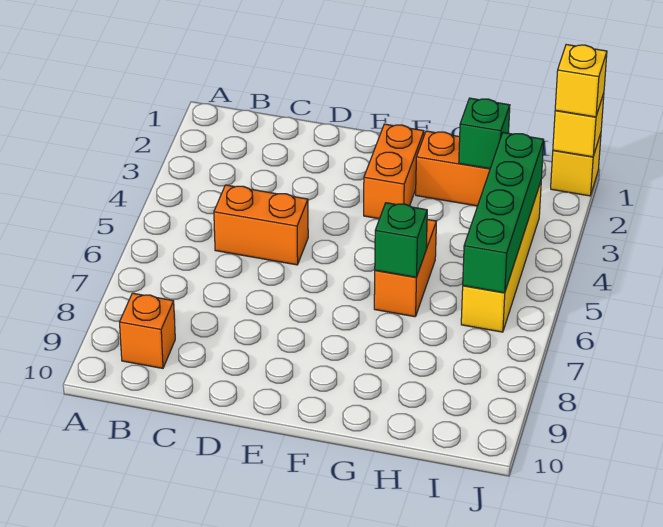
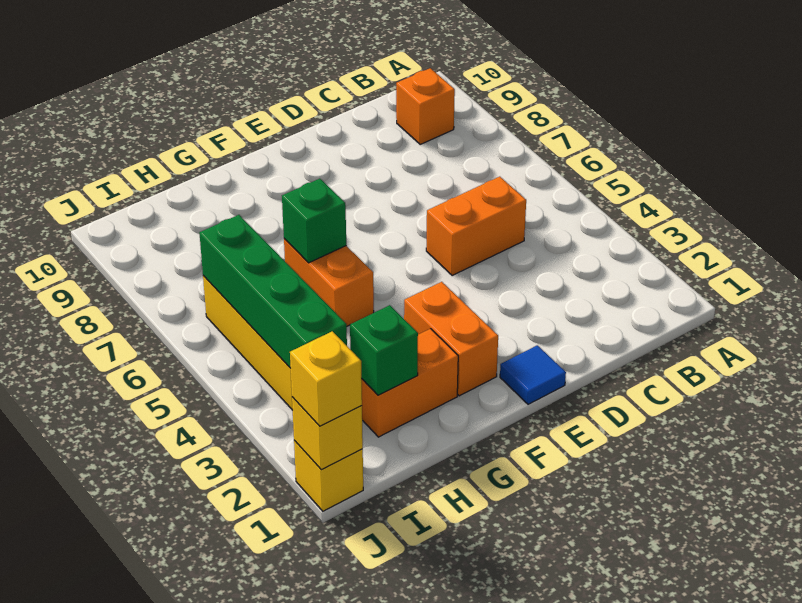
none -> blue 1x1 tile [500,345,566,404]

